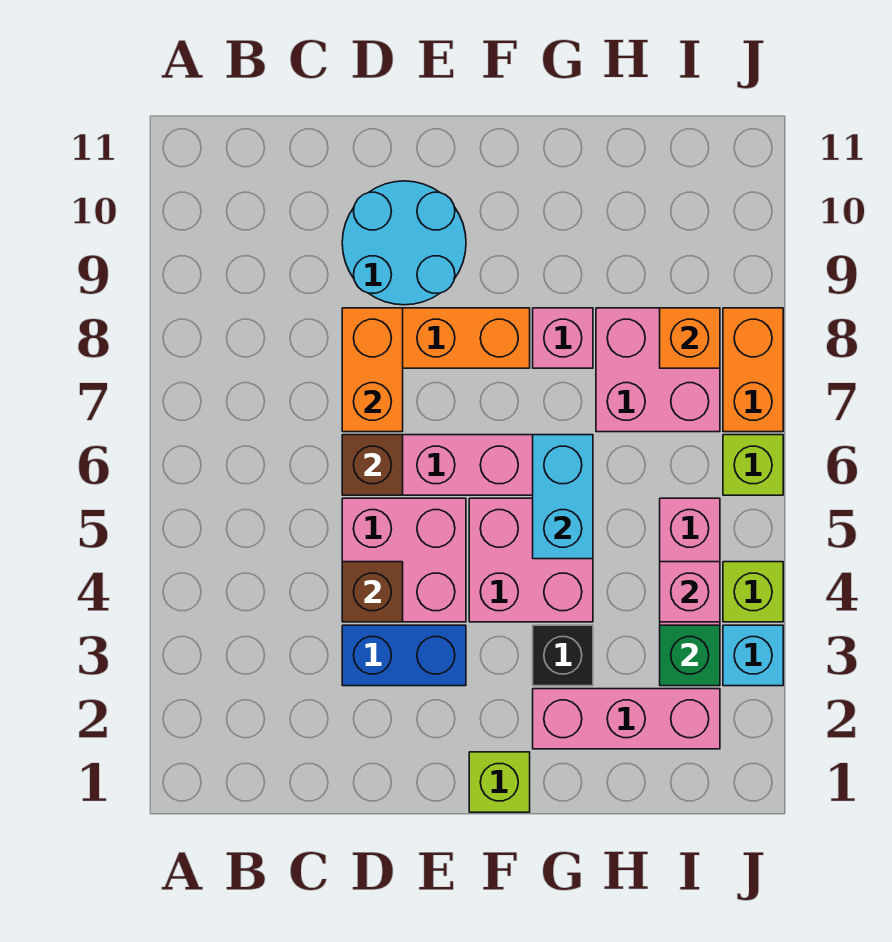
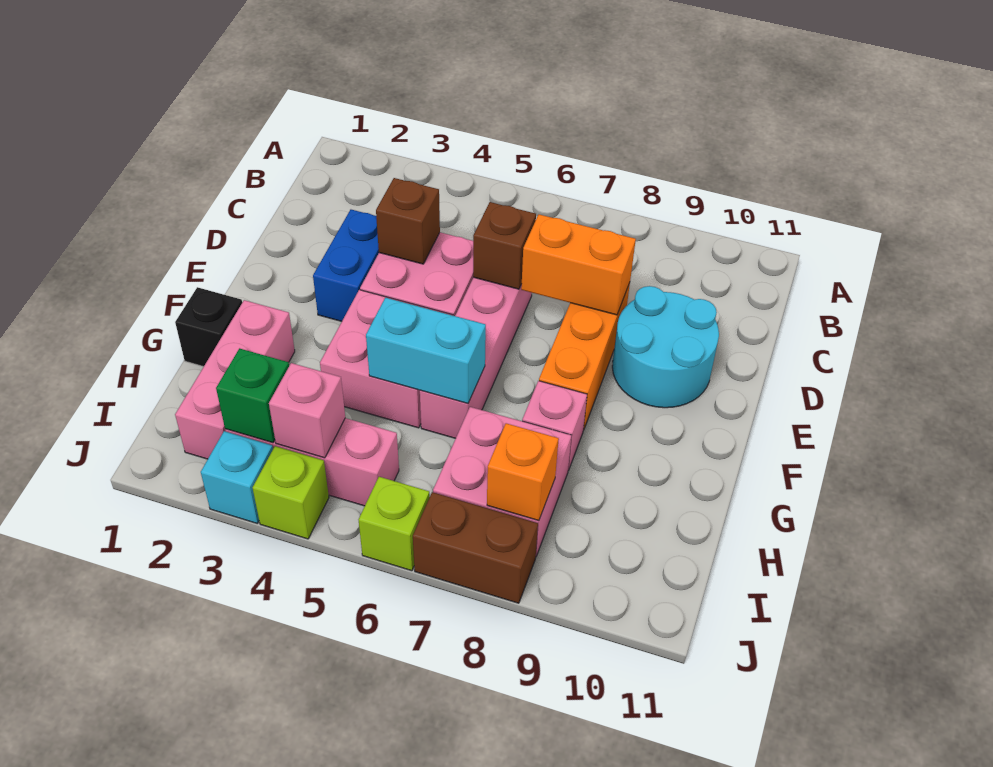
lime 1x1 brick [469,752,530,812] -> none
black 1x1 brick [533,625,593,686] -> black 1x1 brick moved to [175,287,242,367]
orange 1x2 brick [723,308,783,432] -> brown 1x2 brick [413,492,538,603]

